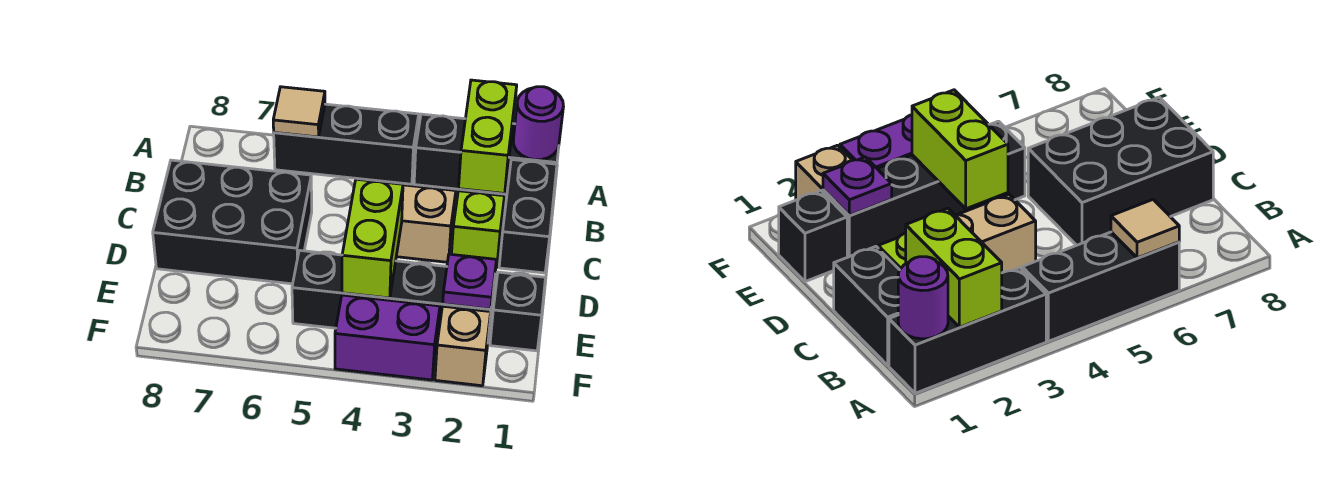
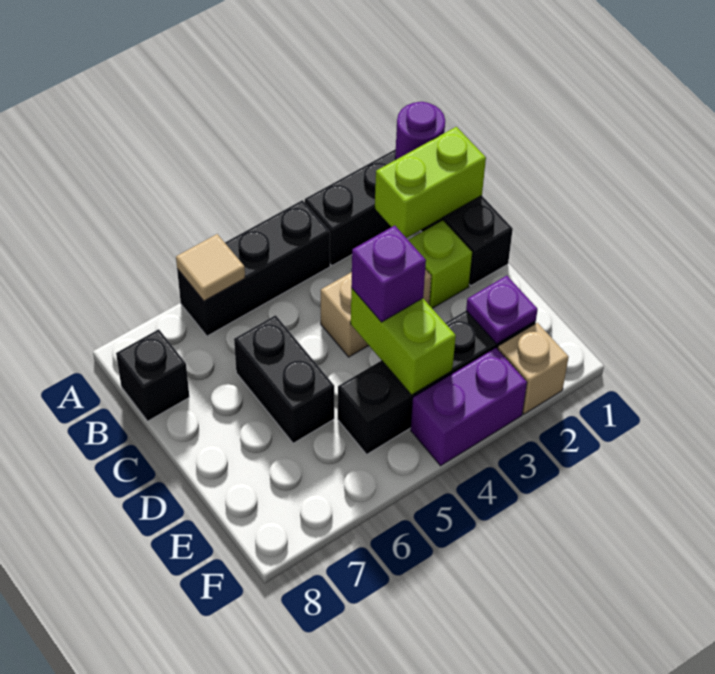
lime 1x2 brick [459,80,517,193] -> lime 1x2 brick turned to [375,127,486,238]
black 2x3 brick [153,160,312,284] -> black 1x2 brick [234,315,334,443]
none -> purple 1x1 brick [351,226,426,322]
black 1x1 brick [490,272,545,351] -> black 1x1 brick moved to [116,329,189,421]

